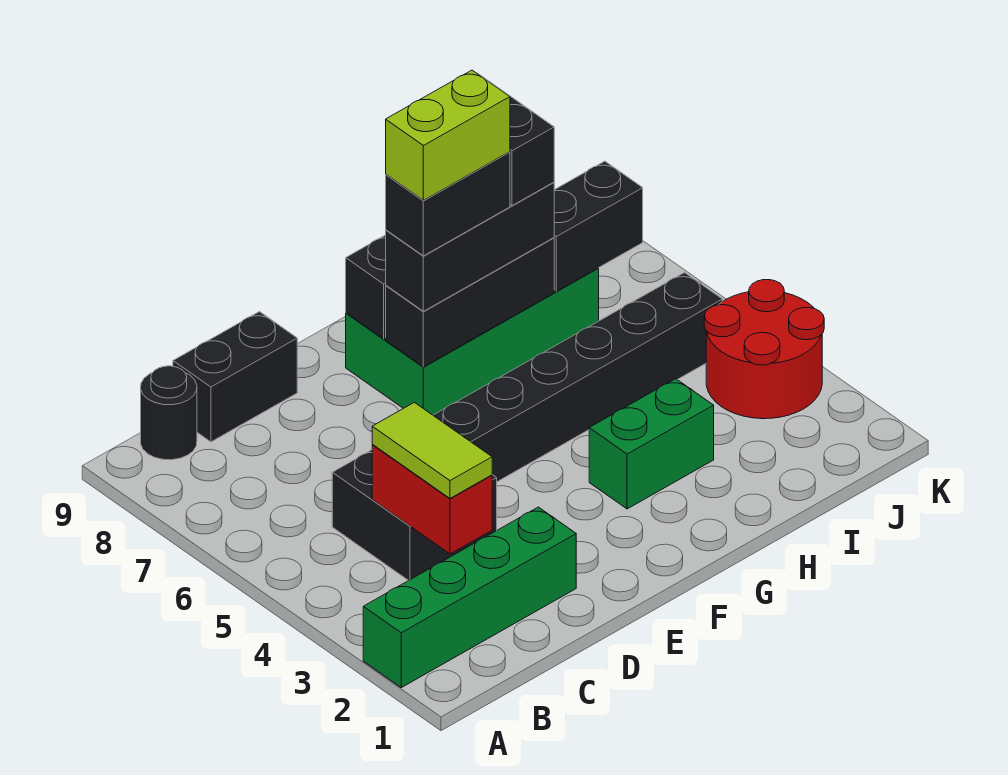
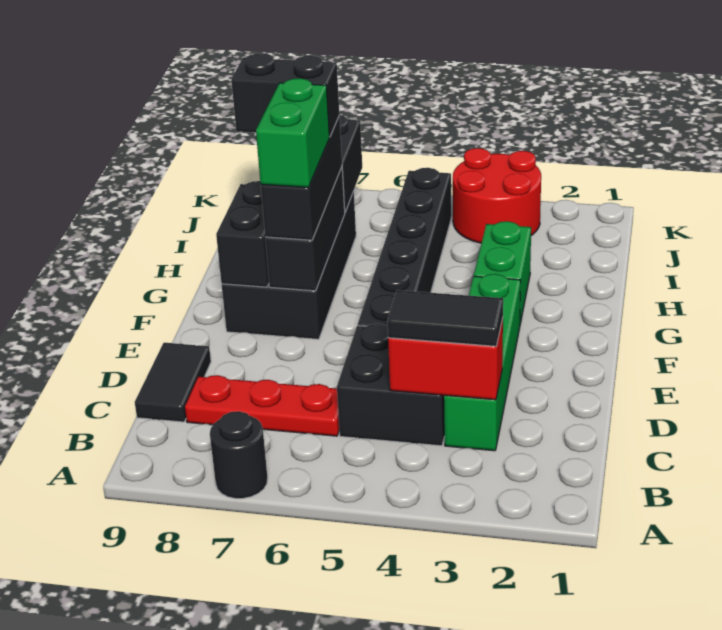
green 1x4 brick [363,507,576,688] -> green 1x4 brick moved to [444,274,521,451]
black 1x1 round brick [141,366,197,460] -> black 1x1 round brick moved to [210,411,268,499]
lime 1x2 tile [372,402,492,498] -> black 1x2 tile [387,290,503,346]
none -> red 1x3 plate [185,375,339,436]
black 1x2 brick [173,312,297,442] -> black 1x2 tile [135,343,211,422]
green 2x4 brick [346,268,599,415] -> black 2x4 brick [222,191,356,339]
black 1x2 brick [386,152,510,256] -> green 1x2 brick [256,78,330,188]
lime 1x2 brick [386,70,510,200] -> none

